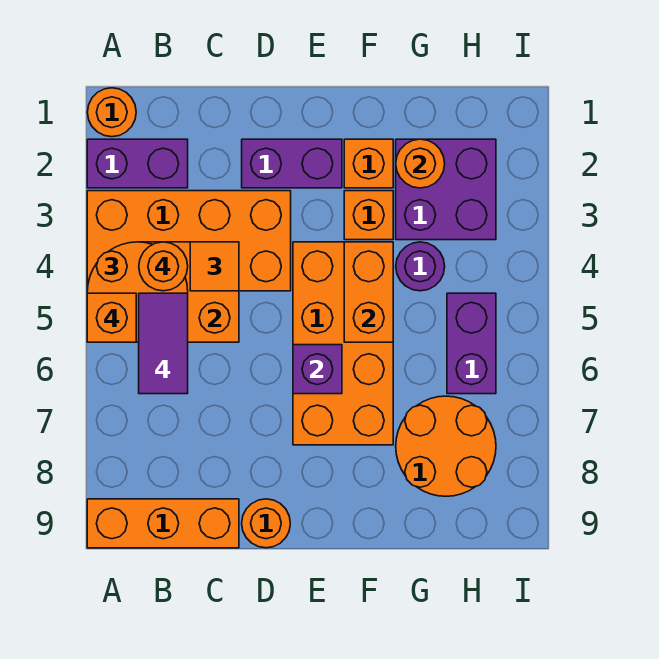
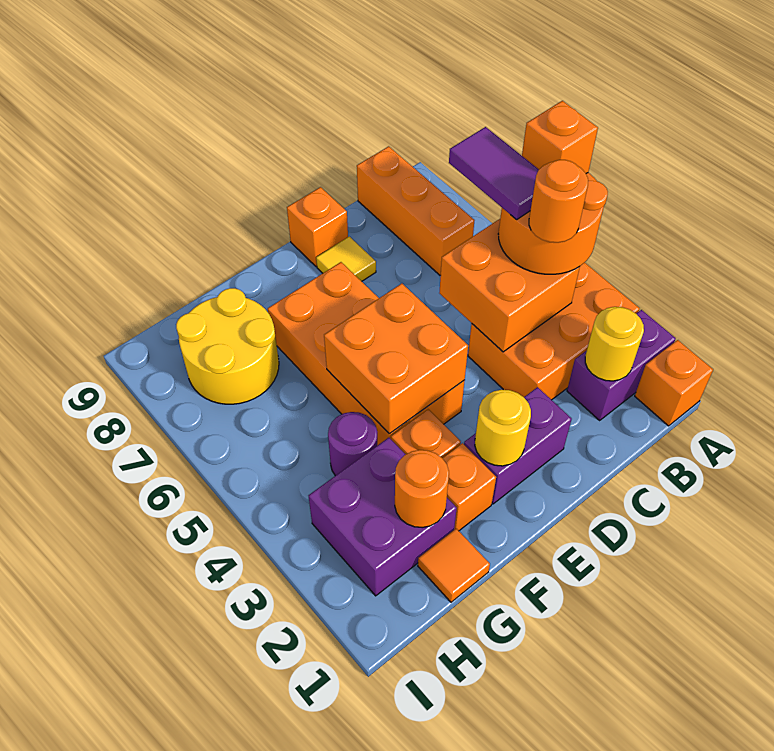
orange 1x1 round brick [87,88,136,137] -> orange 1x1 brick [635,340,713,426]
orange 2x4 brick [87,191,291,291] -> orange 2x3 brick [468,263,640,400]
orange 1x3 brick [87,499,239,548] -> orange 1x3 brick turned to [357,146,475,275]
none -> yellow 1x1 round brick [585,307,644,381]
orange 1x1 tile [190,242,239,291] -> orange 1x1 tile moved to [418,529,490,602]
none -> yellow 1x1 tile [316,237,376,281]
orange 1x1 round brick [242,499,290,548] -> orange 1x1 brick [287,187,348,266]
none -> yellow 1x1 round brick [475,390,531,466]
purple 1x1 brick [293,345,342,394] -> none
orange 1x2 brick [344,242,393,342] -> orange 2x2 brick [324,284,468,434]
orange 2x2 round brick [396,396,496,496] -> yellow 2x2 round brick [176,288,279,404]
purple 1x2 brick [447,293,496,394] -> none

